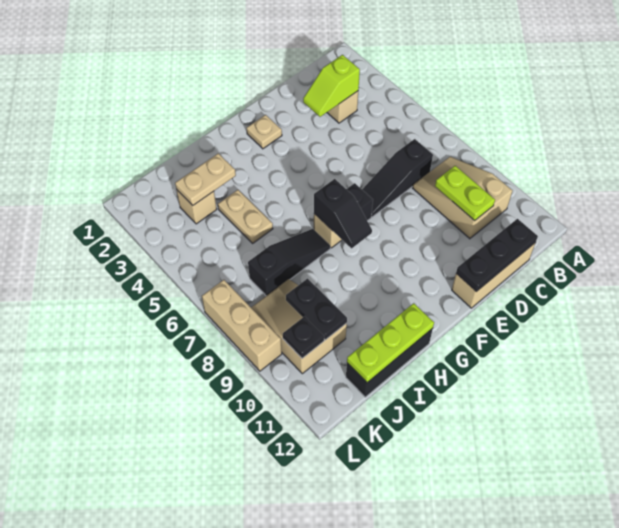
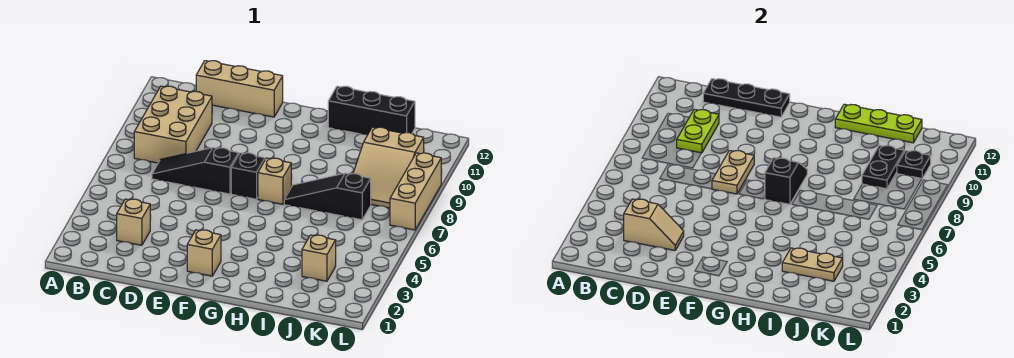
tan 2x3 slope [412,157,513,239] -> tan 2x3 brick [134,86,212,163]
lime 1x2 slope [303,55,360,117] -> tan 1x2 slope [624,199,684,250]
black 1x3 slope [362,139,433,217] -> black 1x3 slope turned to [152,148,239,194]
tan 1x1 plate [247,115,282,149] -> tan 1x1 brick [187,230,221,276]
tan 1x2 plate [218,190,273,243] -> tan 1x2 plate moved to [712,151,754,194]

